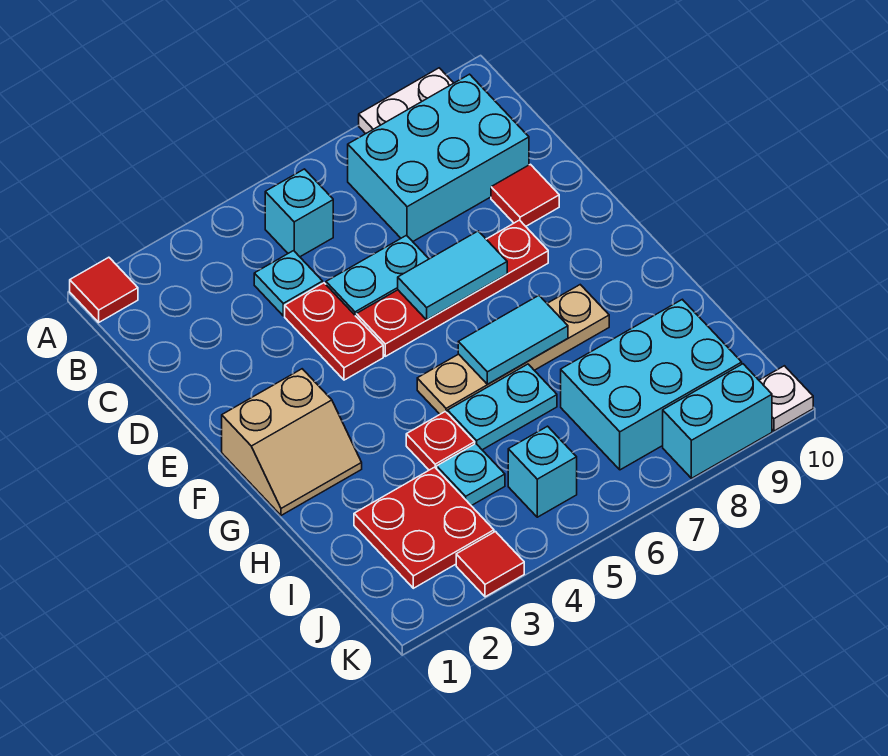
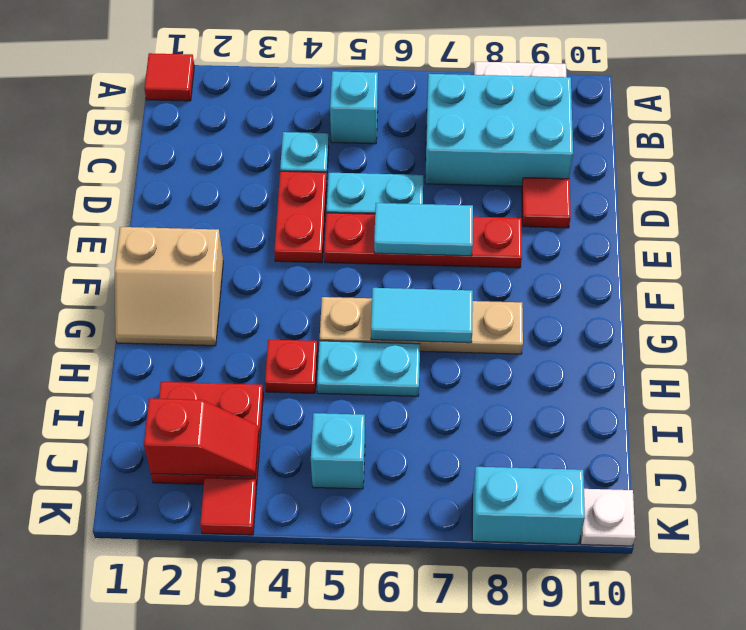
cyan 1x1 plate [437,444,505,506] -> none
cyan 2x3 brick [561,299,742,470] -> none
none -> red 1x2 slope [144,398,259,477]

